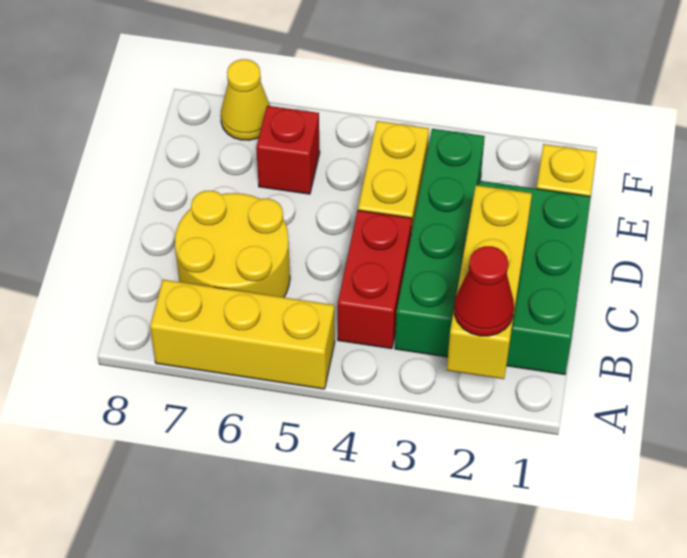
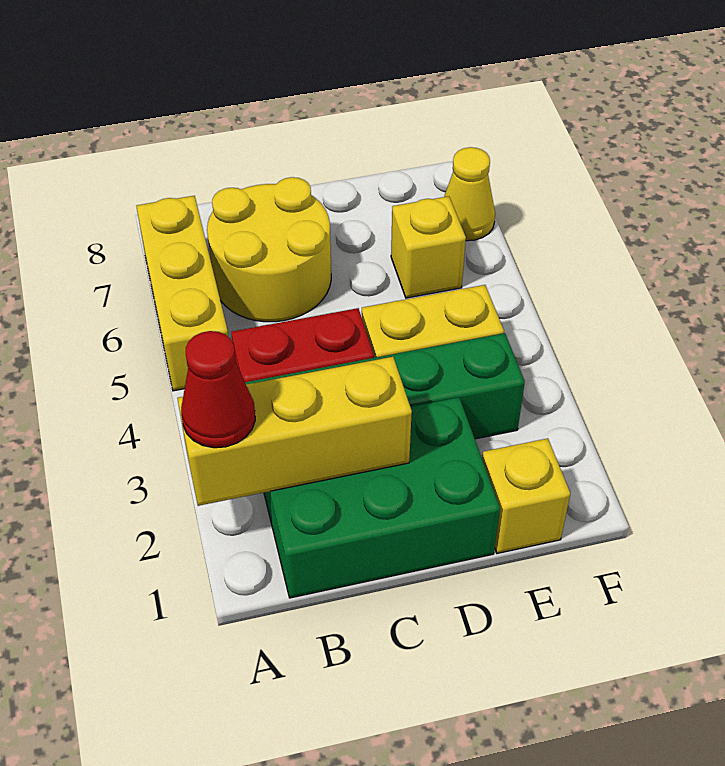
red 1x1 brick [256,106,320,194] -> yellow 1x1 brick [391,196,466,298]

